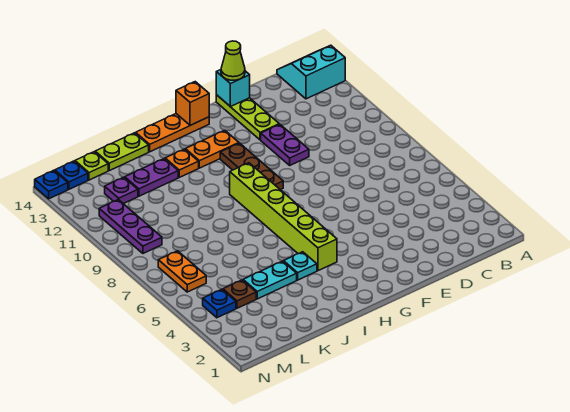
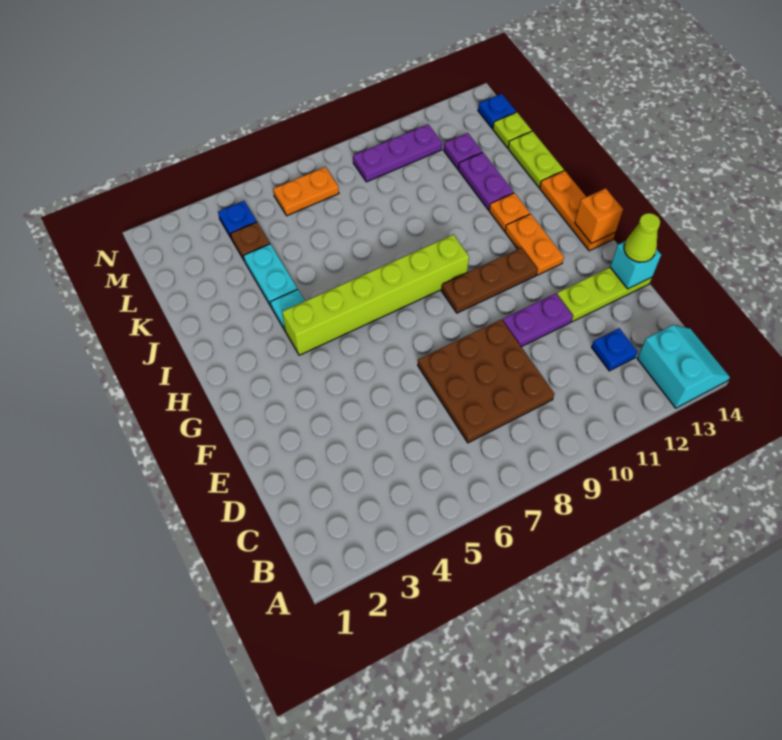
none -> brown 3x3 plate [418,319,554,443]
blue 1x1 plate [35,170,68,199] -> blue 1x1 plate moved to [592,328,638,371]

